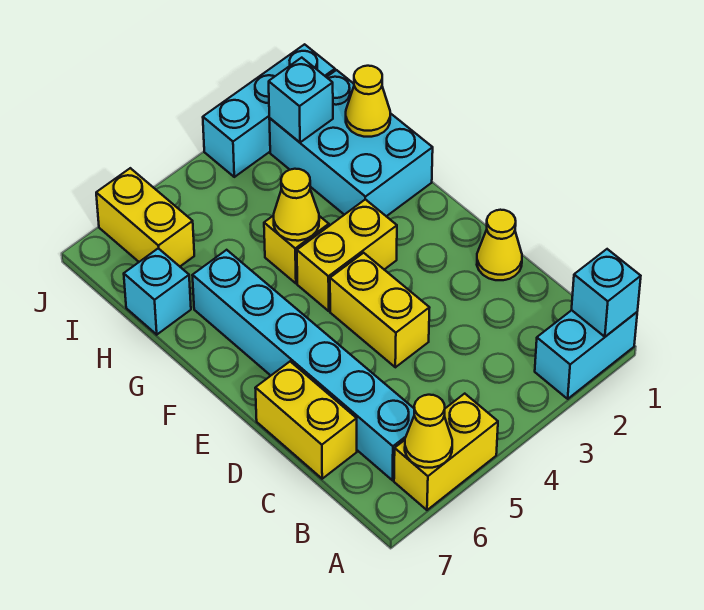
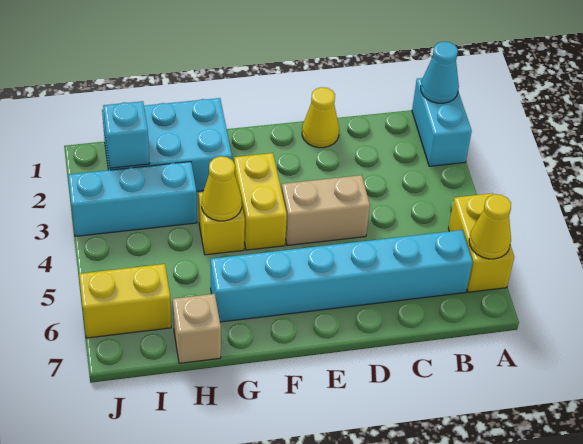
cyan 1x1 brick [572,249,641,337] -> cyan 1x1 cone [421,42,459,103]
yellow 1x2 brick [255,362,357,479] -> none
yellow 1x2 brick [330,253,429,367] -> tan 1x2 brick [282,175,370,246]
yellow 1x1 cone [346,66,390,137] -> none
cyan 1x1 brick [124,248,191,335] -> tan 1x1 brick [173,294,221,363]
cyan 1x3 brick [203,44,335,177] -> cyan 1x3 brick turned to [68,162,197,236]

